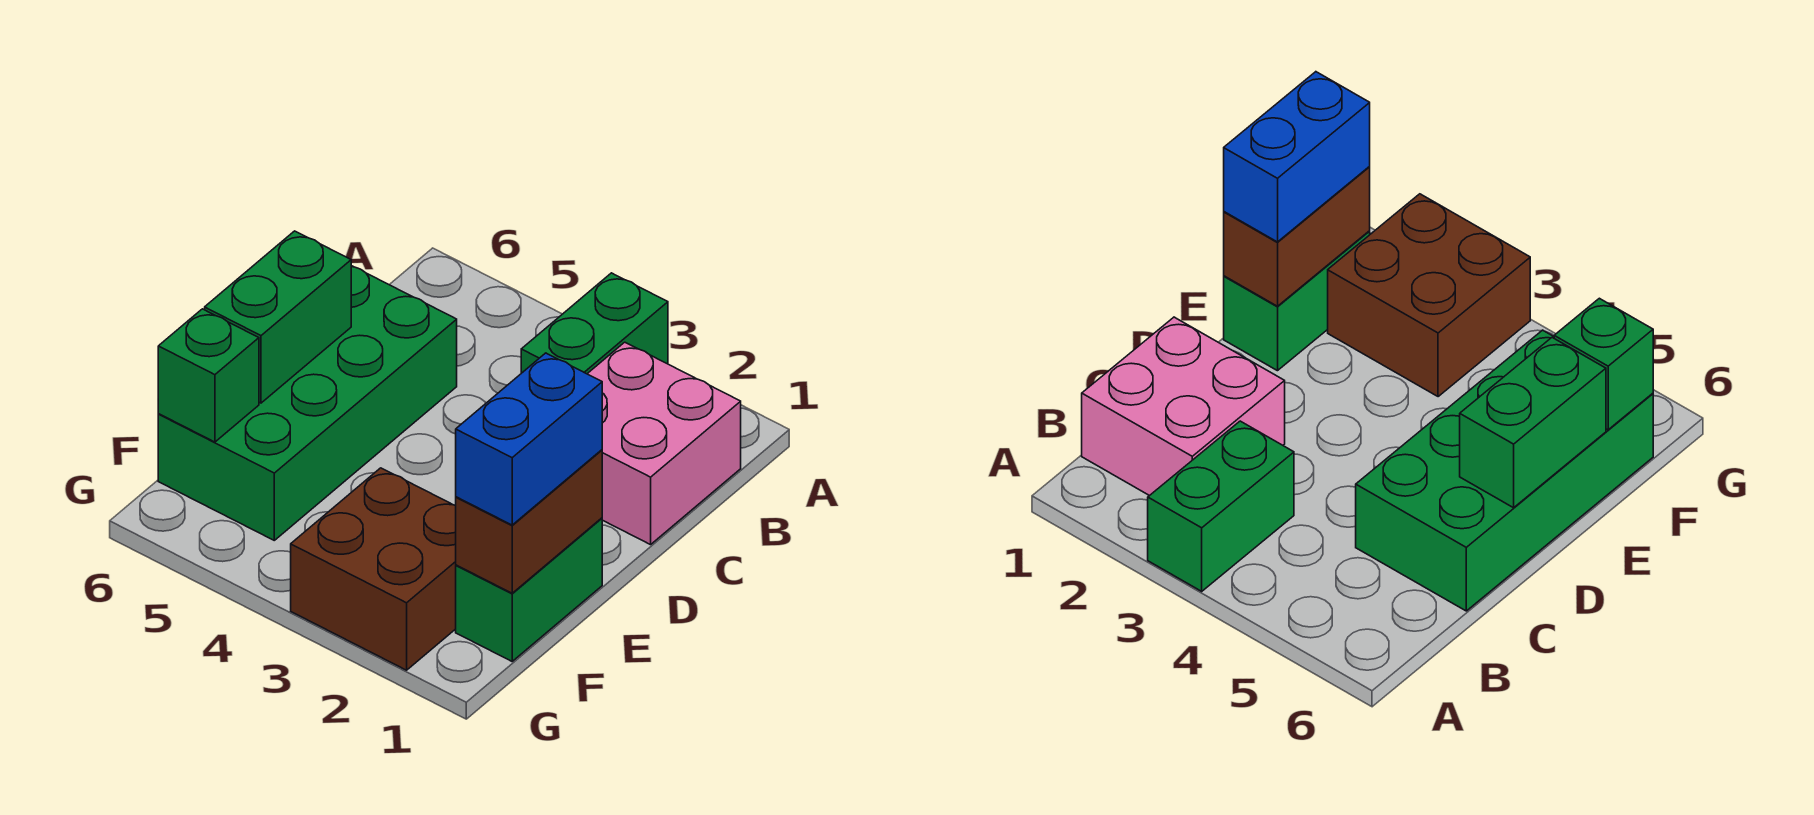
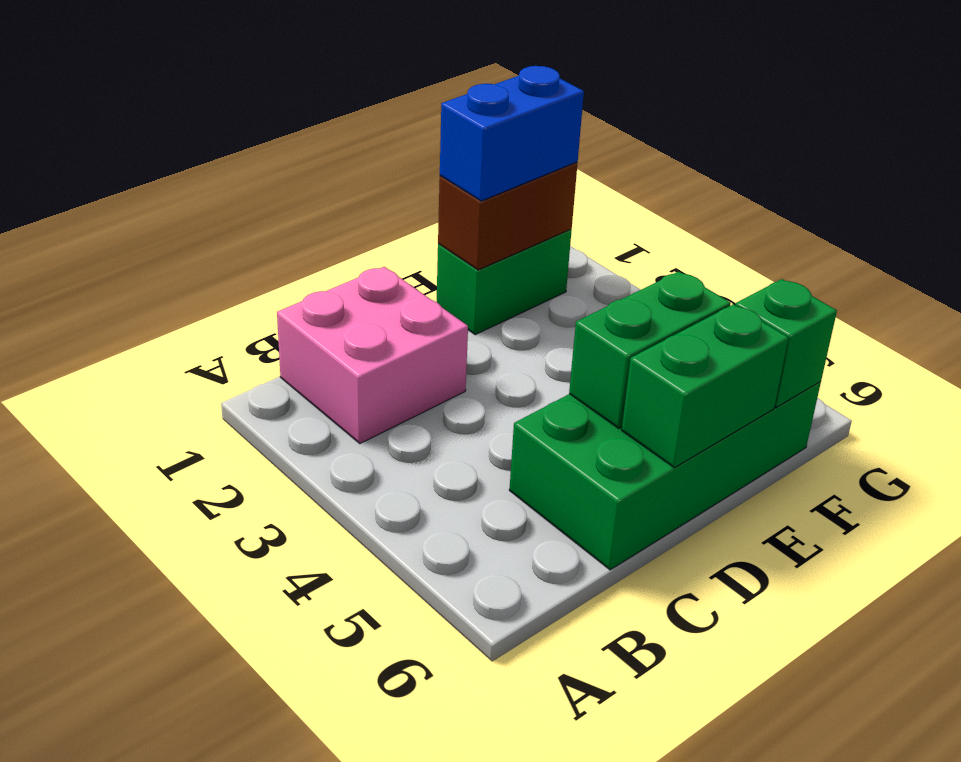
green 1x2 brick [521,273,668,374] -> green 1x2 brick moved to [569,272,731,428]
brown 2x2 brick [291,468,456,670] -> none

